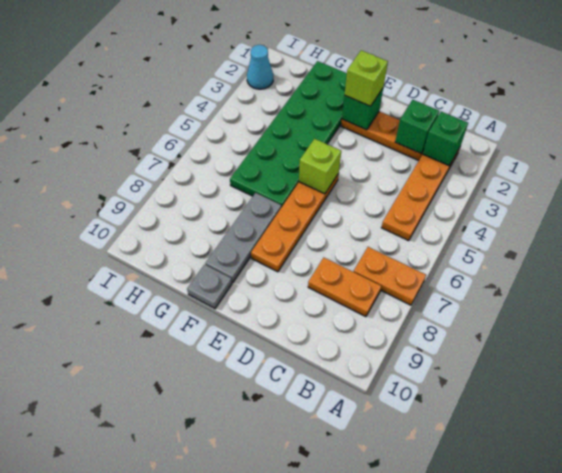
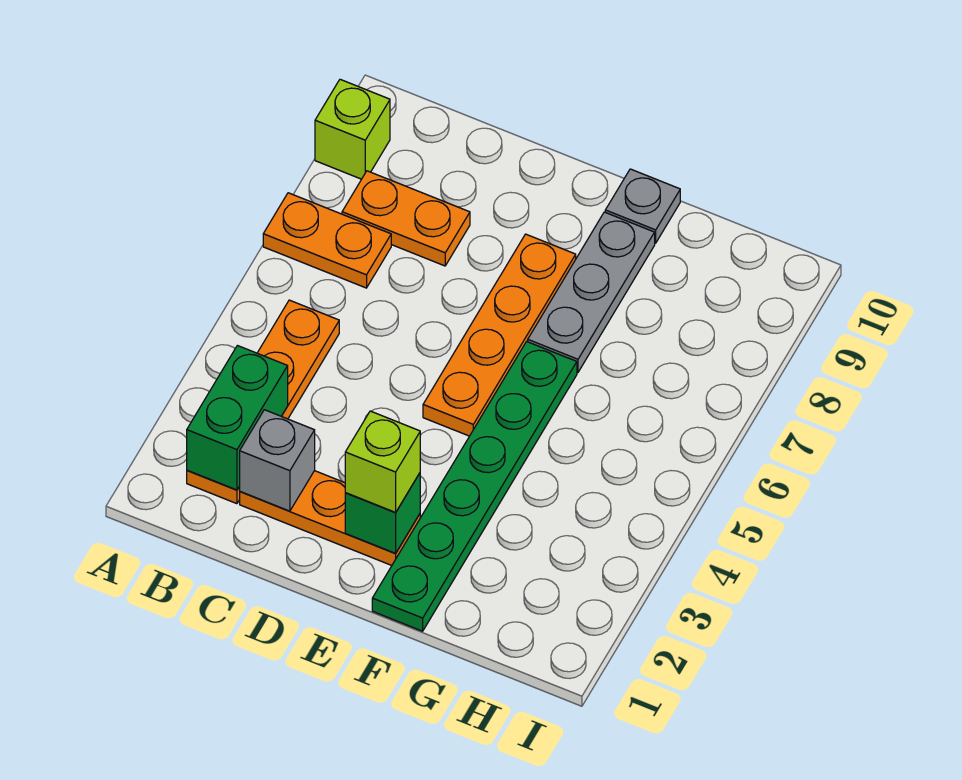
green 1x1 brick [423,112,468,166] -> green 1x2 brick [187,346,288,490]
green 1x1 brick [395,100,439,153] -> grey 1x1 brick [240,410,315,511]
lime 1x1 brick [299,139,341,194] -> lime 1x1 brick moved to [315,79,390,179]
green 2x6 plate [230,61,347,207] -> green 1x6 plate [372,342,577,631]
cyan 1x1 cone [247,45,273,89] -> none

